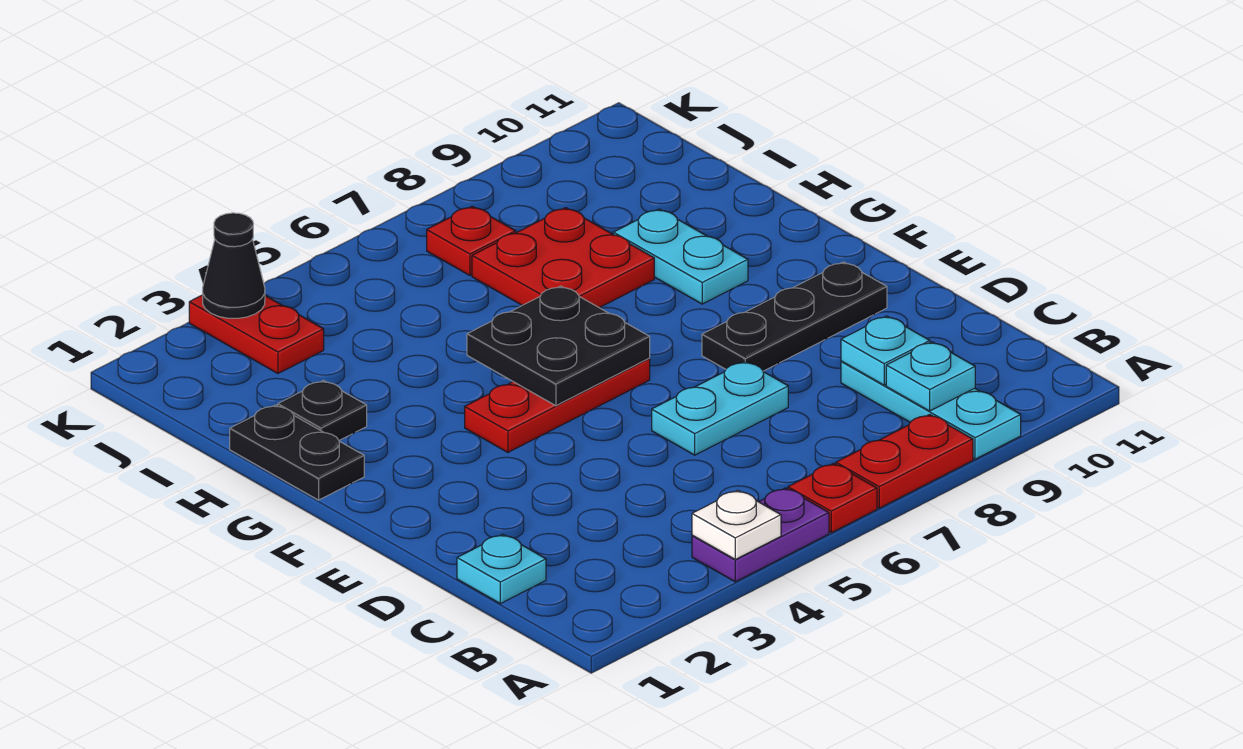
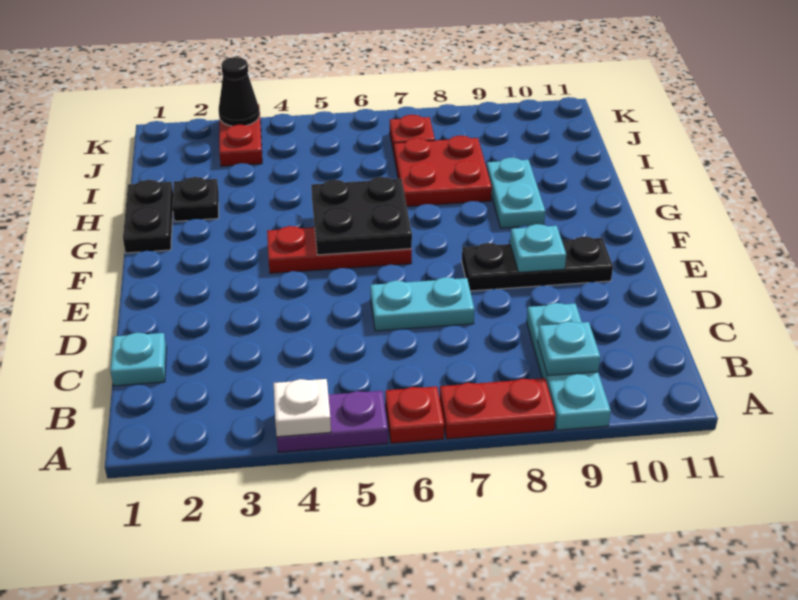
cyan 1x1 plate [841,316,930,385] -> cyan 1x1 plate moved to [510,224,566,272]

